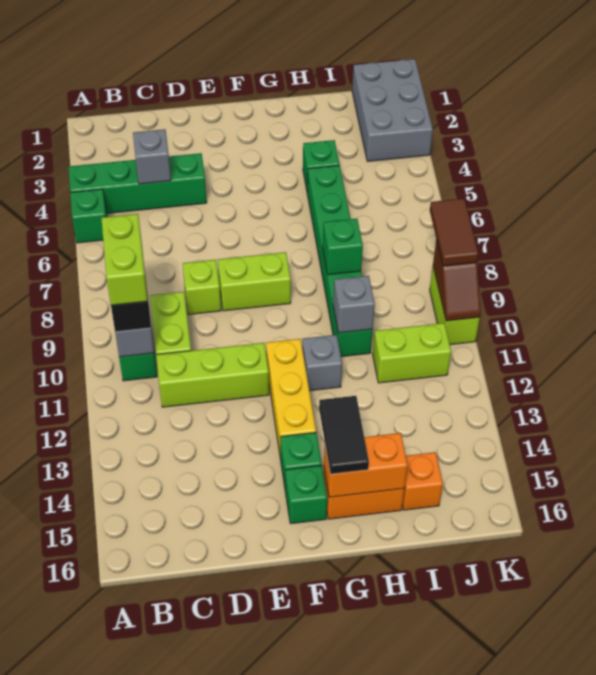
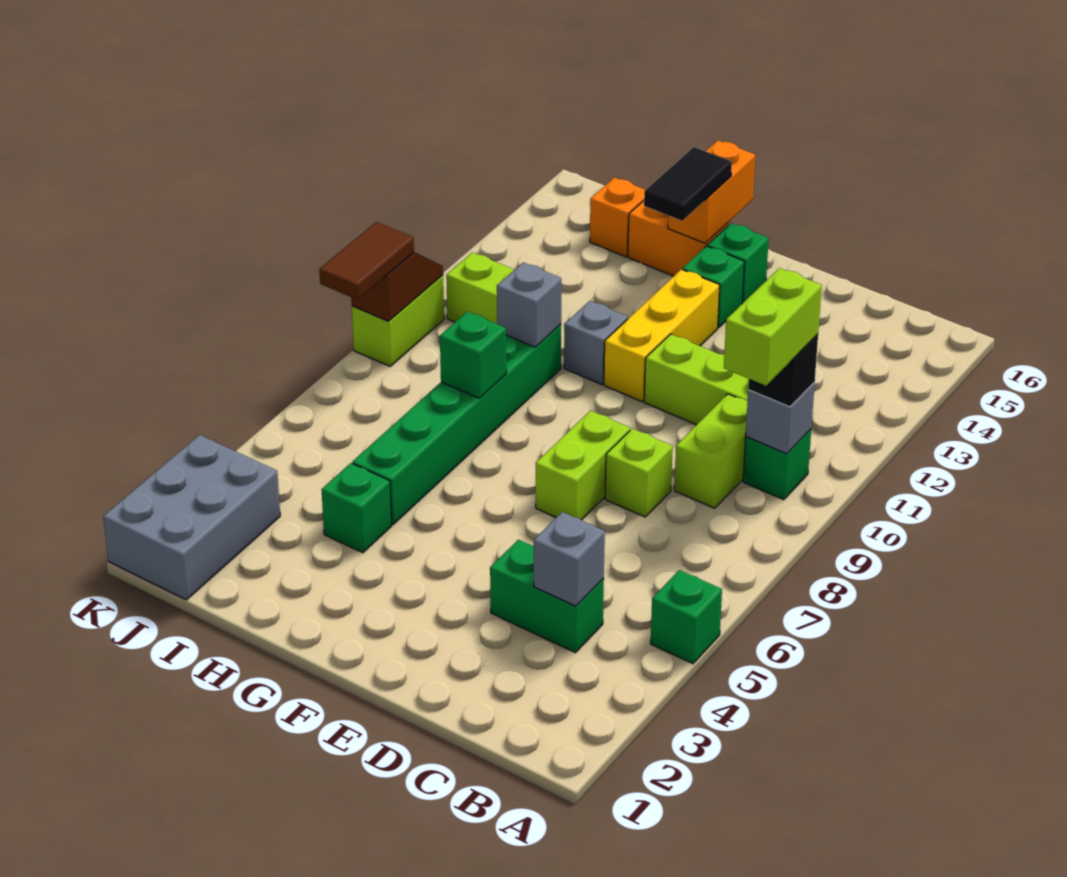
green 1x4 brick [69,153,207,213] -> green 1x2 brick [490,540,604,652]
lime 1x2 brick [218,252,291,311] -> lime 1x2 brick turned to [536,411,630,520]
orange 1x2 brick [324,433,408,497] -> orange 1x2 brick turned to [668,140,755,243]

